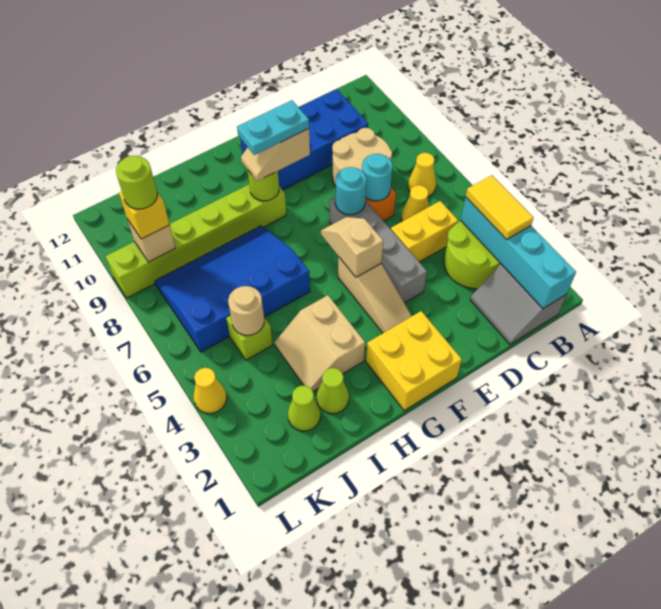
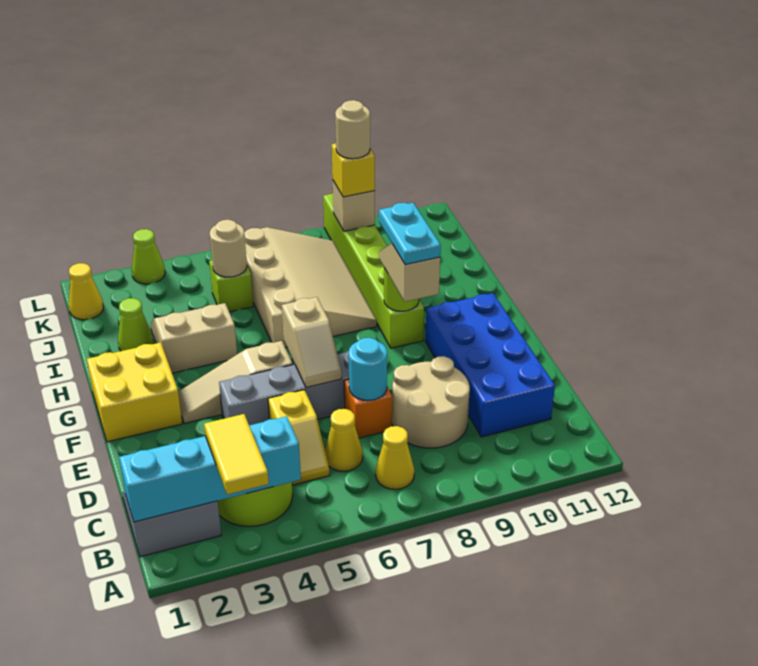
yellow 1x2 tile [466,175,534,240] -> yellow 1x2 tile turned to [204,414,269,495]
yellow 1x2 brick [391,201,458,262] -> yellow 1x2 slope [268,390,330,485]
cyan 1x1 round brick [335,167,366,215] -> none
tan 1x2 slope [321,217,383,277] -> tan 1x2 slope turned to [282,297,342,388]
blue 3x4 slope [155,226,310,352] -> tan 3x4 slope [244,227,377,347]
lime 1x1 cone [288,385,321,431] -> lime 1x1 cone moved to [132,229,165,284]
lime 1x1 round brick [116,156,157,209] -> tan 1x1 round brick [335,100,370,159]
yellow 1x1 cone [194,368,227,413] -> yellow 1x1 cone moved to [69,263,104,320]

